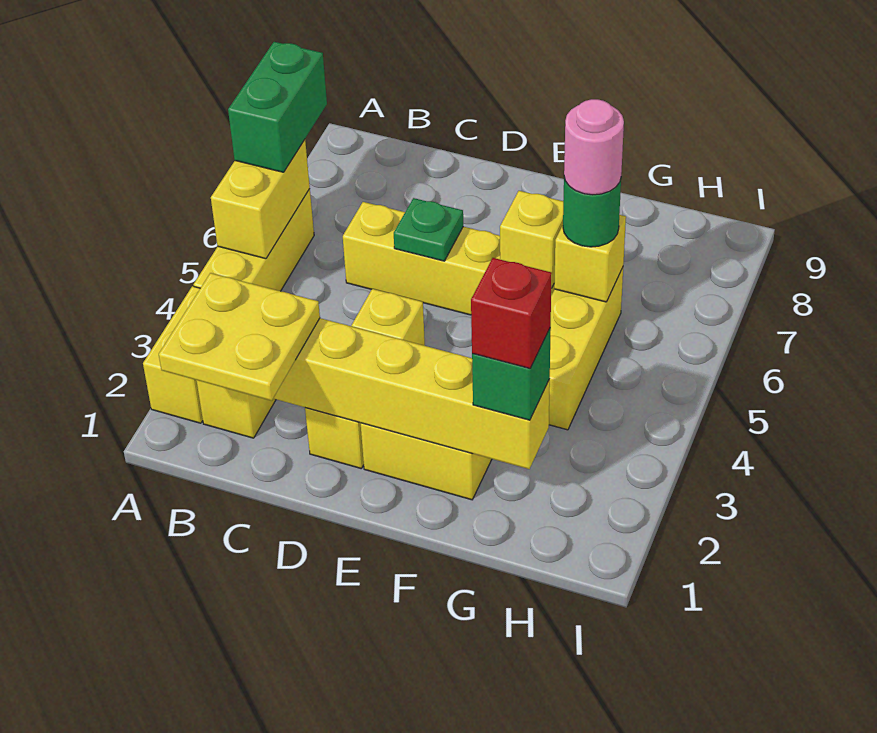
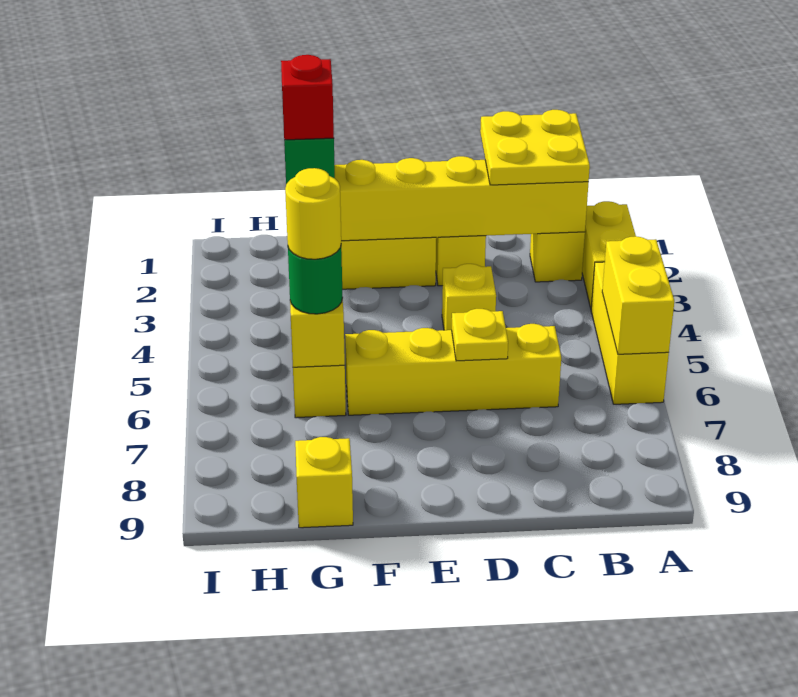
green 1x2 brick [228,42,327,172] -> none
green 1x1 plate [394,198,463,261] -> yellow 1x1 plate [452,309,508,361]
yellow 1x1 brick [500,191,563,288] -> yellow 1x1 brick moved to [295,437,353,528]
pink 1x1 round brick [564,99,624,195] -> yellow 1x1 round brick [285,168,341,259]

